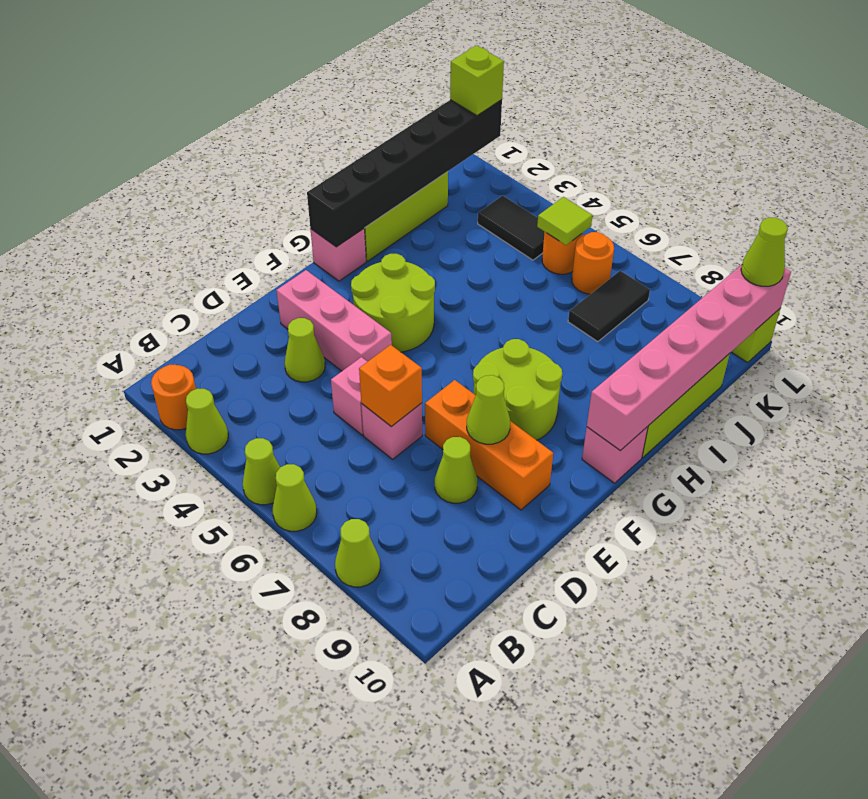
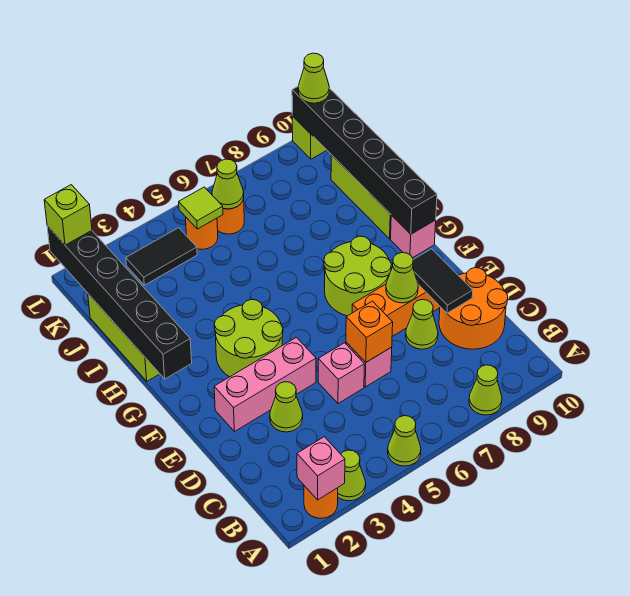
lime 1x1 cone [272,464,317,531] -> lime 1x1 cone moved to [212,159,244,209]
none -> orange 2x2 round brick [439,268,508,349]
pink 1x1 brick [310,229,366,281] -> pink 1x1 brick moved to [297,437,345,500]
pink 1x6 brick [587,265,791,451] -> black 1x6 brick [292,87,437,234]
black 1x2 tile [568,271,650,342] -> black 1x2 tile moved to [413,249,473,313]

